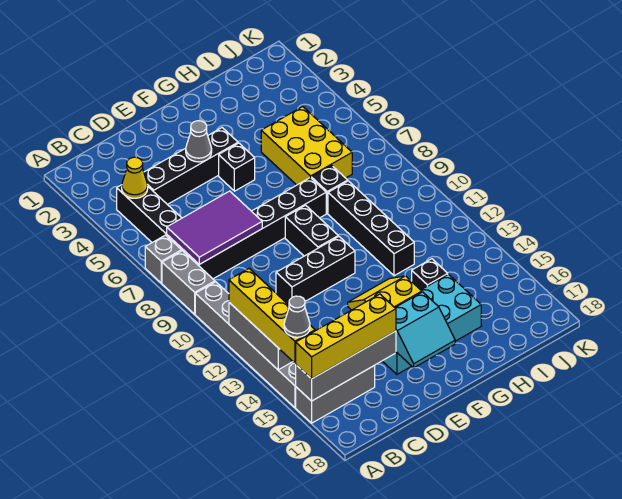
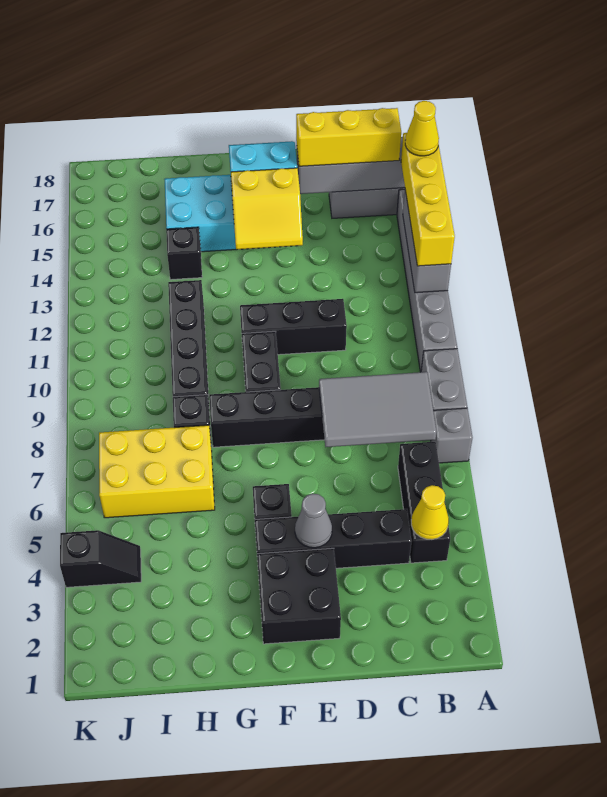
grey 1x1 cone [284,296,310,337] -> yellow 1x1 cone [405,101,439,156]
yellow 1x4 brick [296,294,396,379] -> yellow 1x3 brick [296,108,401,166]
purple 2x3 tile [167,191,262,264] -> grey 2x3 tile [319,372,436,447]
none -> black 2x2 brick [257,548,341,644]
yellow 2x3 brick [261,107,352,185] -> yellow 2x3 brick turned to [99,425,215,518]
none -> black 1x2 slope [60,530,141,587]

